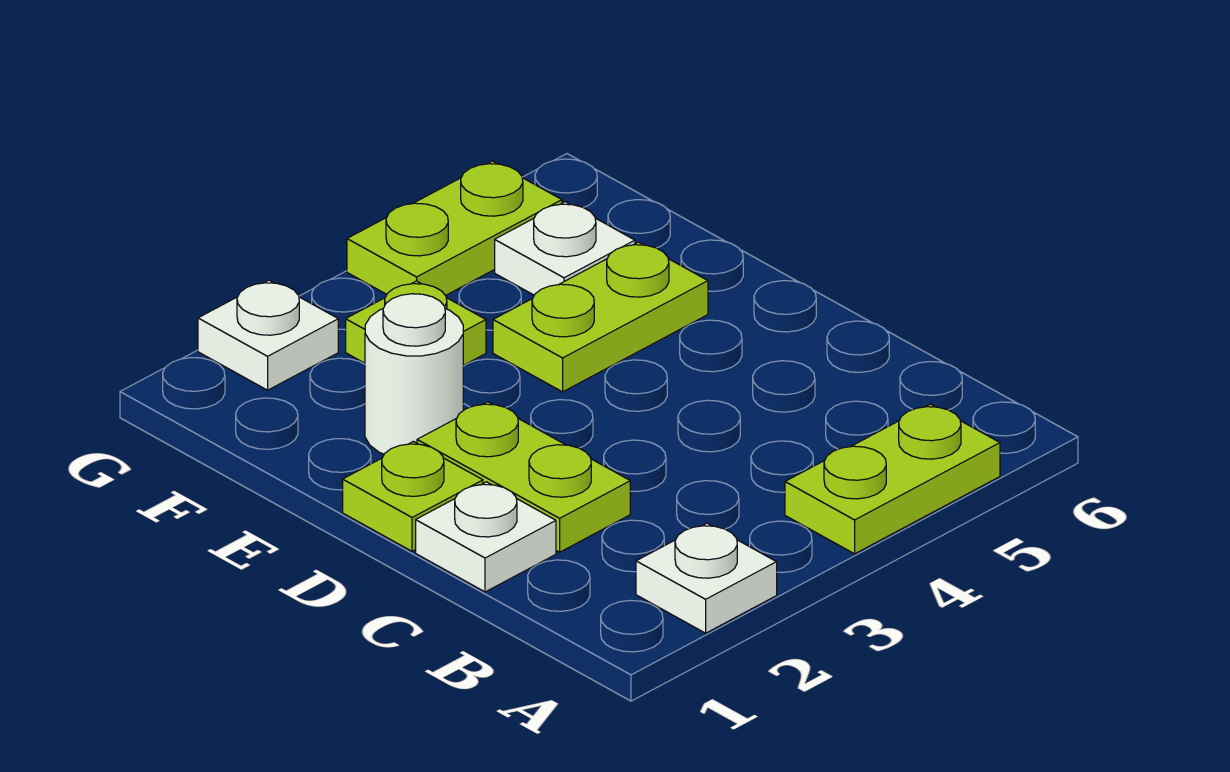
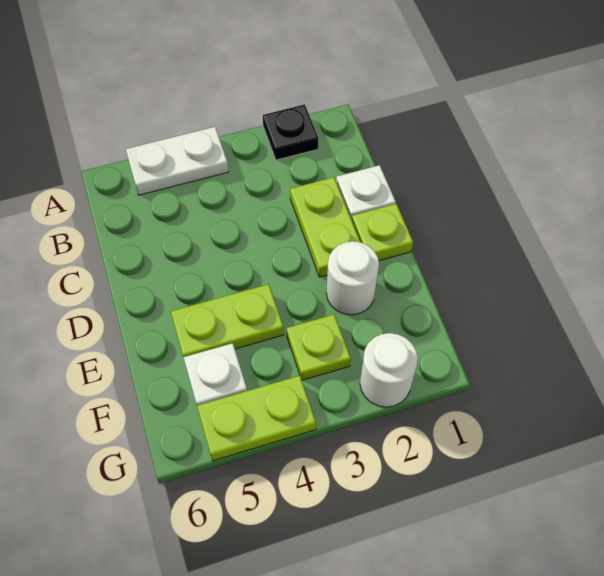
white 1x1 plate [636,523,777,633] -> black 1x1 plate [263,104,318,160]
lime 1x2 plate [785,404,1000,554] -> white 1x2 plate [126,127,228,195]
white 1x1 plate [198,280,338,390] -> white 1x1 round brick [360,333,418,407]

